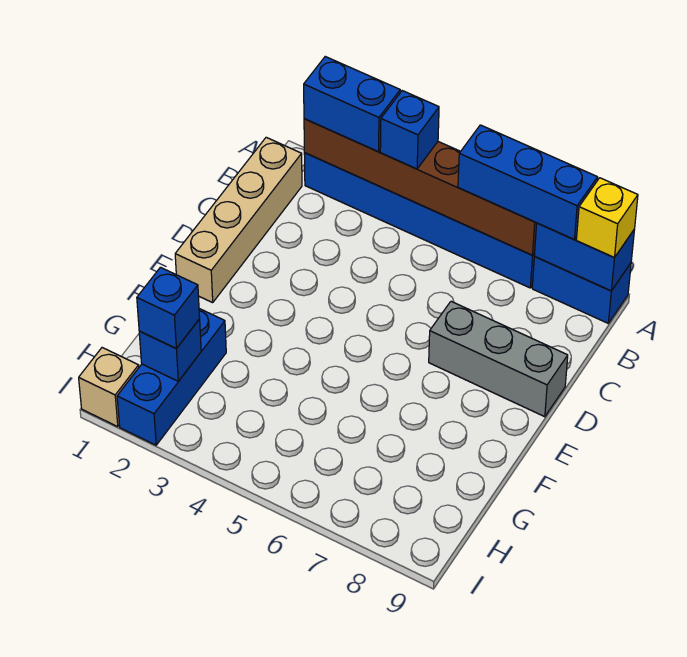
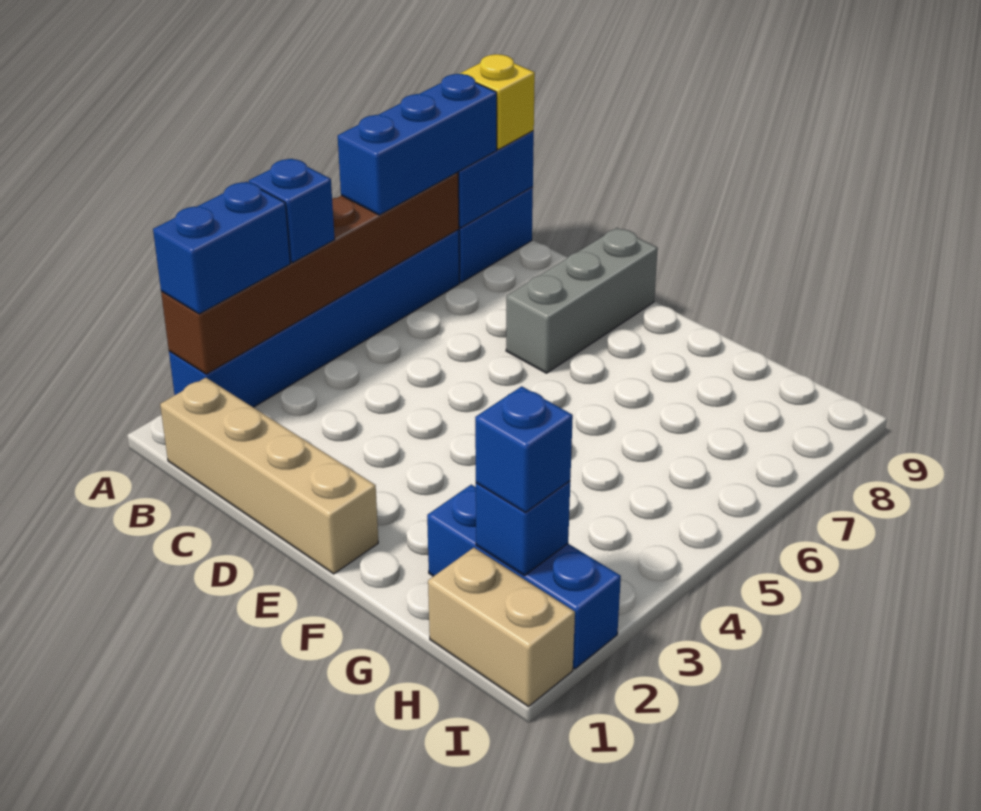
tan 1x1 brick [79,348,139,427] -> tan 1x2 brick [428,548,575,706]

